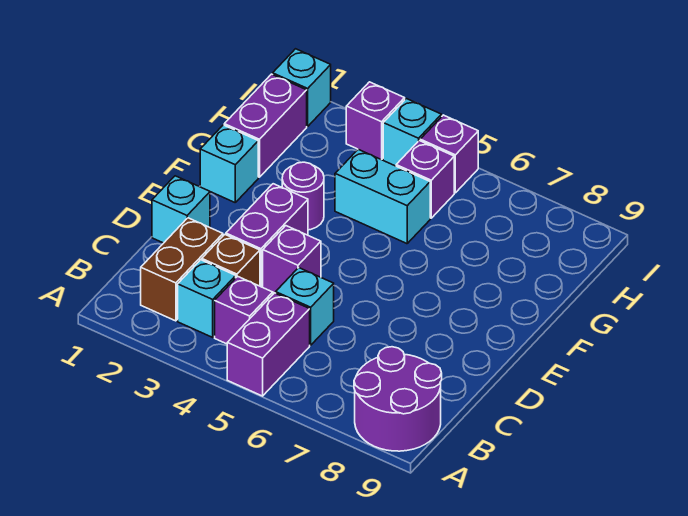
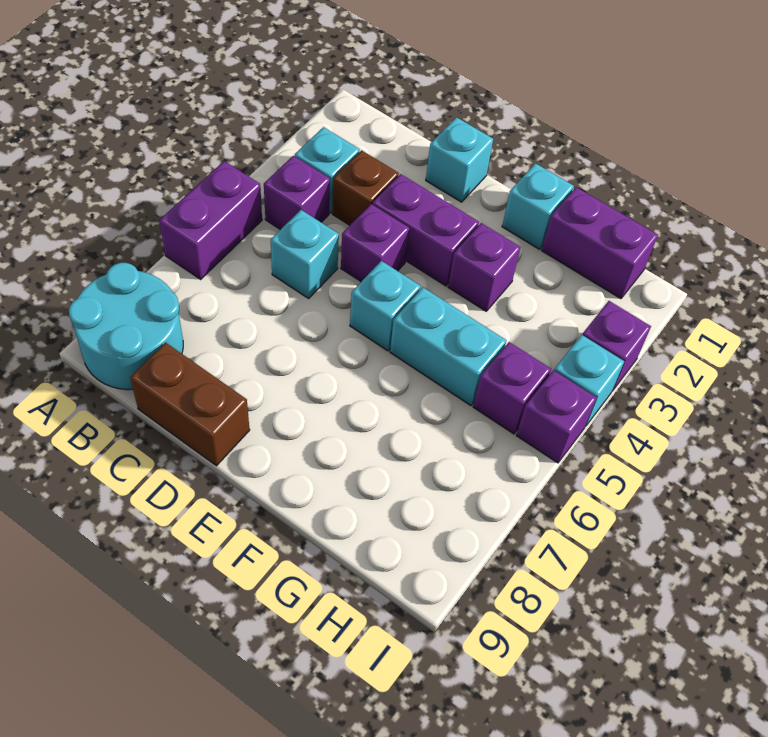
purple 1x2 brick [227,293,310,396] -> purple 1x2 brick turned to [159,161,262,279]
purple 2x2 round brick [354,347,442,451] -> cyan 2x2 round brick [69,263,183,390]
brown 1x2 brick [141,218,223,321] -> brown 1x2 brick moved to [130,343,250,466]
purple 1x1 round brick [282,162,324,230] -> purple 1x1 brick [448,223,520,311]
cyan 1x2 brick [335,149,430,244] -> cyan 1x2 brick turned to [390,287,507,406]
cyan 1x1 brick [273,49,331,126] -> cyan 1x1 brick moved to [350,261,421,351]

